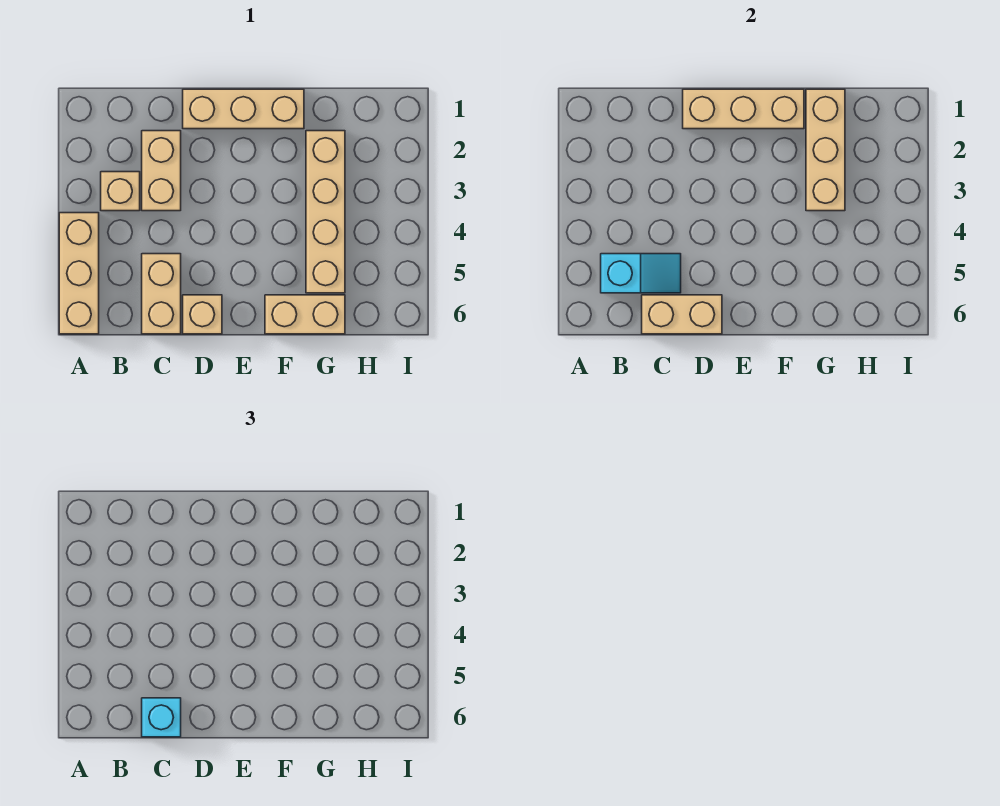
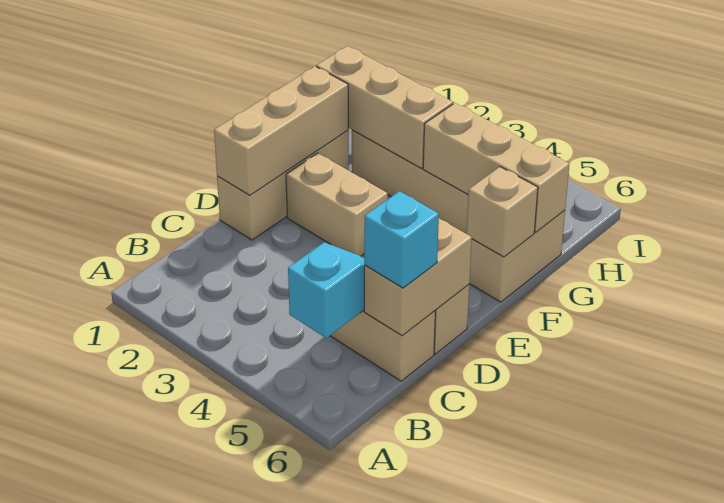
tan 1x3 brick [59,213,99,334] -> tan 1x3 brick moved to [423,103,569,232]
tan 1x1 brick [101,172,140,211] -> tan 1x1 brick moved to [467,167,538,257]
tan 1x2 brick [142,131,181,211] -> tan 1x2 brick moved to [286,153,388,256]

